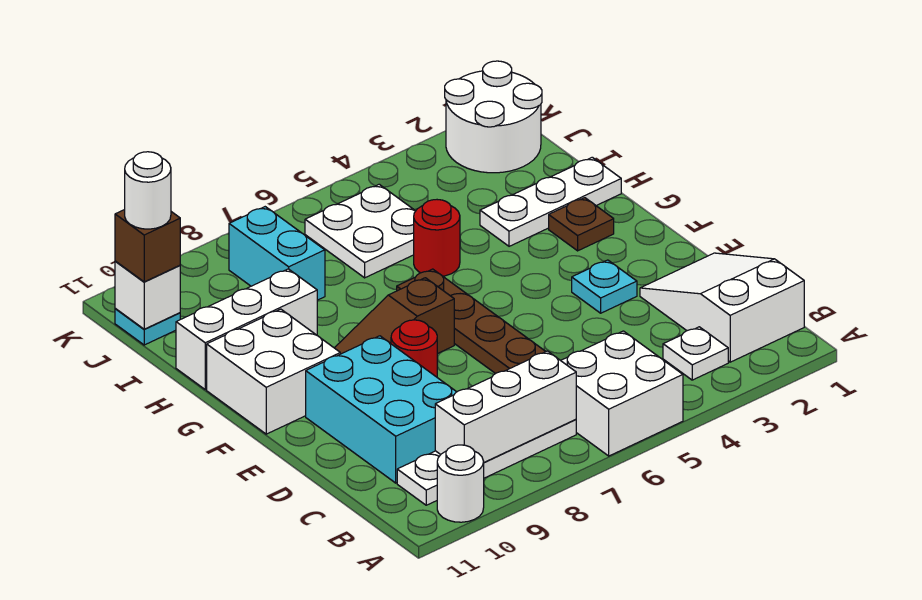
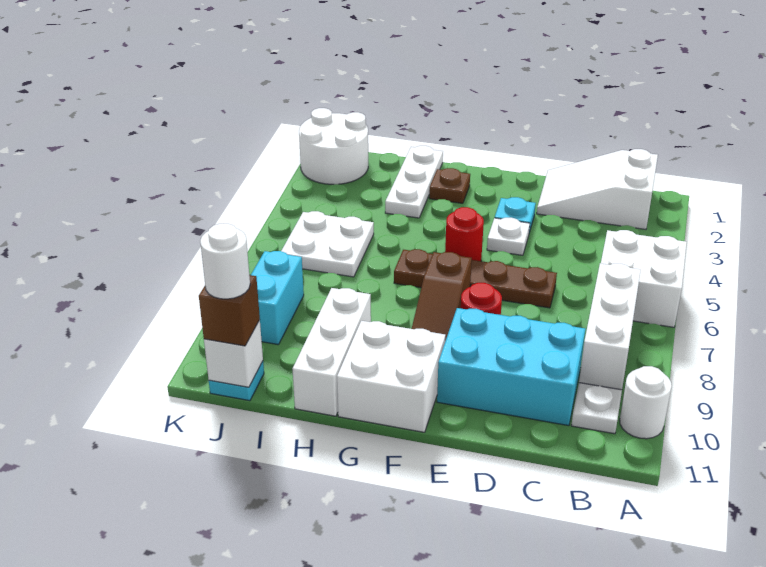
white 1x1 plate [663,327,728,380] -> white 1x1 plate moved to [487,218,530,255]
red 1x1 round brick [414,200,460,276] -> red 1x1 round brick moved to [445,207,484,261]
cyan 1x2 brick [229,207,325,300] -> cyan 1x2 brick turned to [251,251,304,345]

